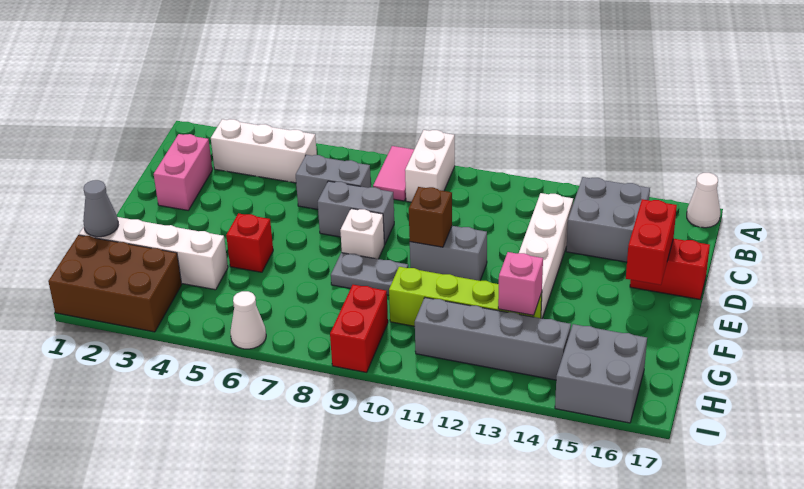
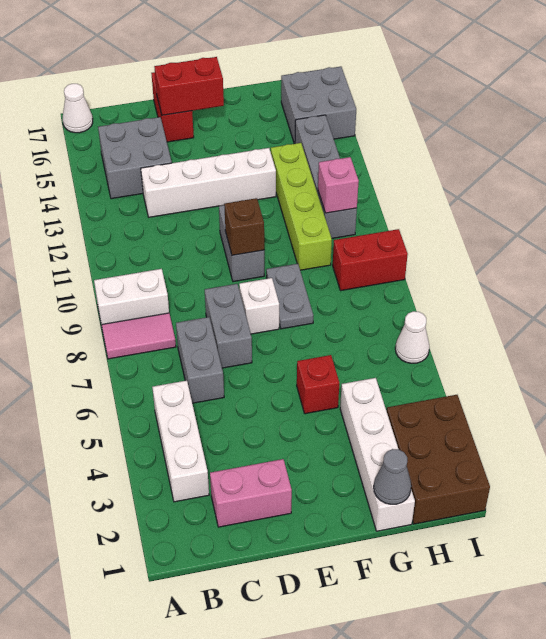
pink 1x1 brick [498,252,543,315] -> pink 1x1 brick moved to [318,157,359,213]

